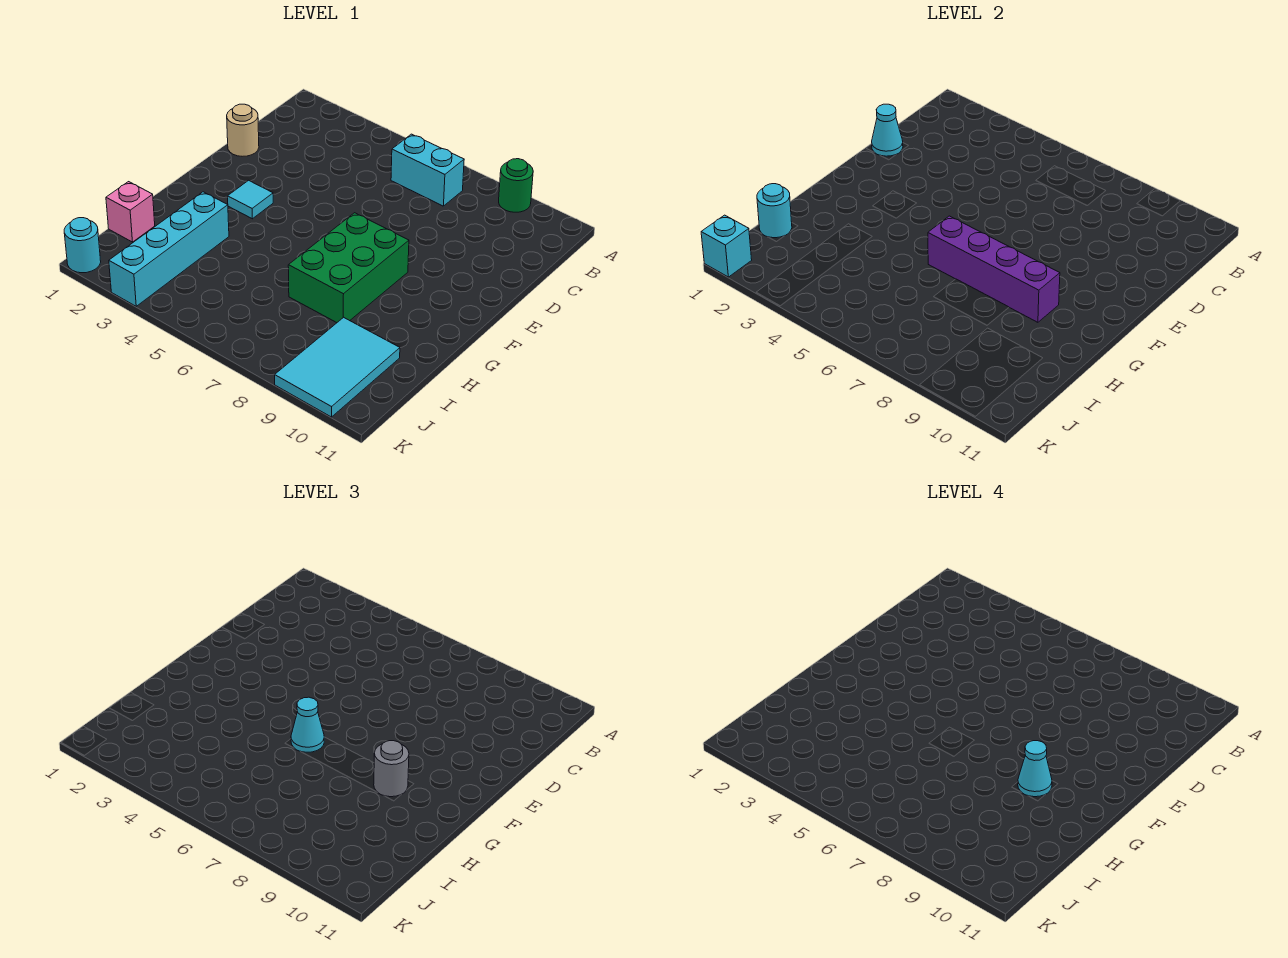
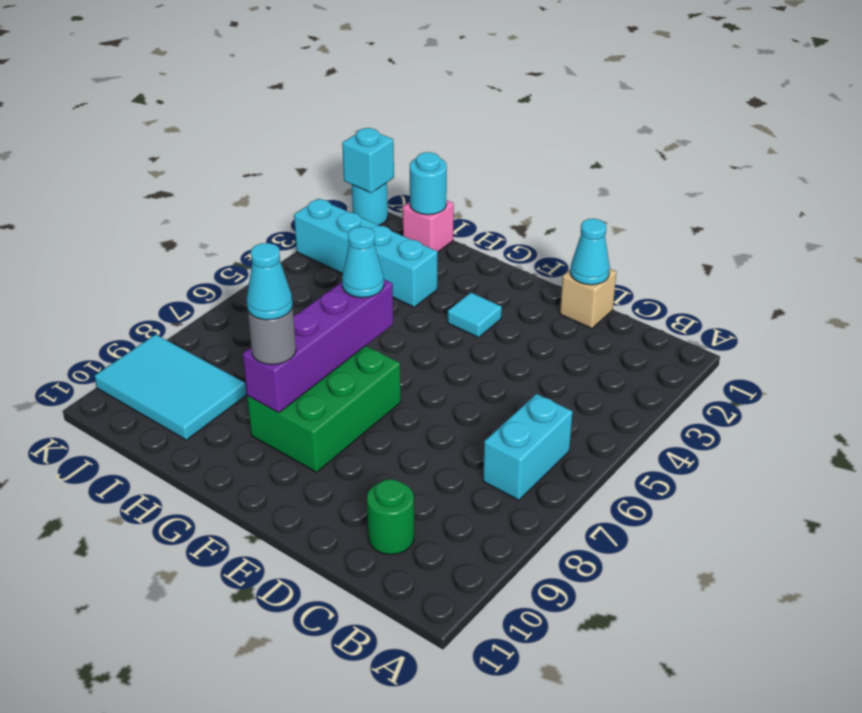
green 1x1 round brick [499,159,533,212] -> green 1x1 round brick moved to [367,479,414,555]
tan 1x1 round brick [227,104,259,156] -> tan 1x1 brick [560,269,616,328]
green 2x3 brick [288,213,409,323] -> green 2x3 brick turned to [247,346,401,472]

